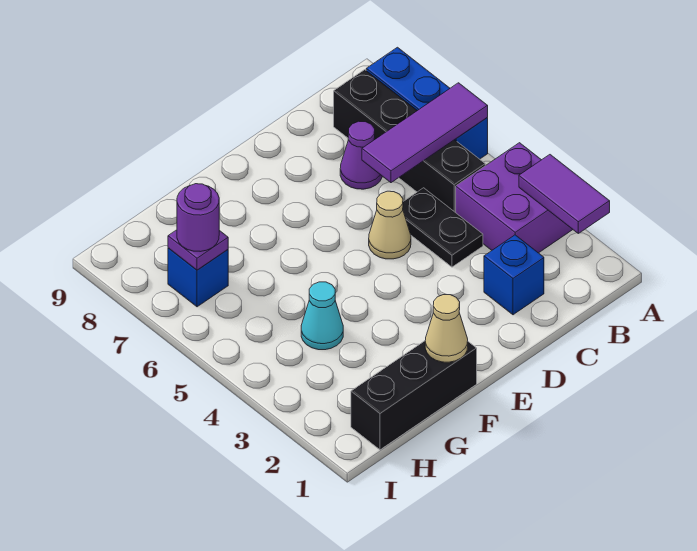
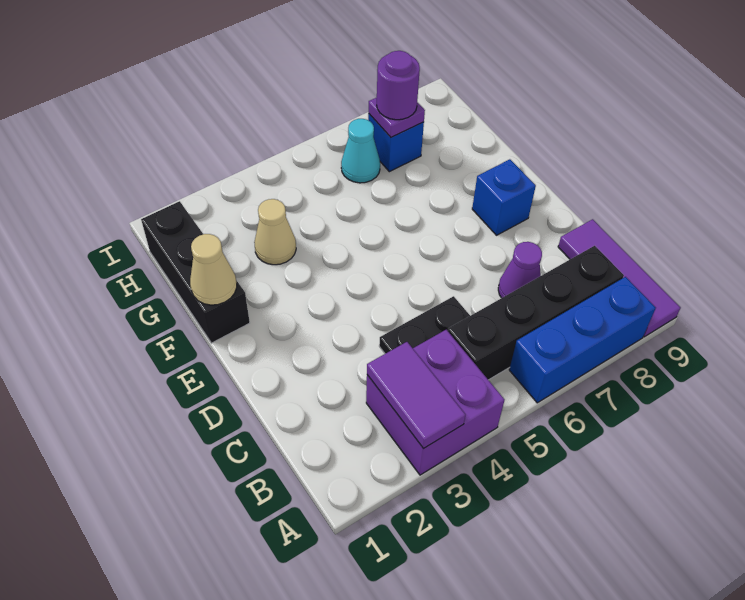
purple 1x2 tile [519,155,610,233] -> purple 1x2 tile turned to [367,342,466,448]
purple 1x3 tile [362,83,488,183] -> purple 1x3 tile moved to [558,219,681,337]
blue 1x1 brick [484,235,544,315] -> blue 1x1 brick moved to [472,159,536,235]
tan 1x1 cone [369,191,411,259] -> tan 1x1 cone moved to [254,199,296,265]
cyan 1x1 cone [301,282,343,350] -> cyan 1x1 cone moved to [341,119,380,183]

